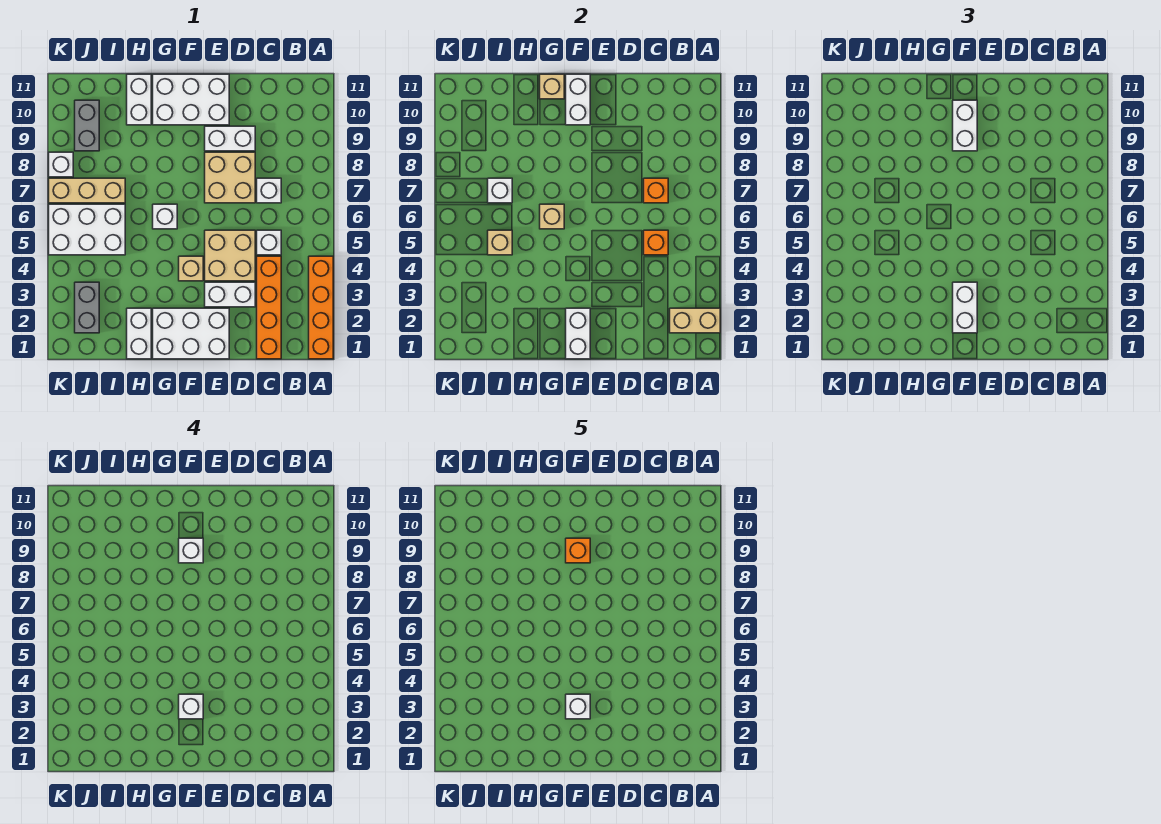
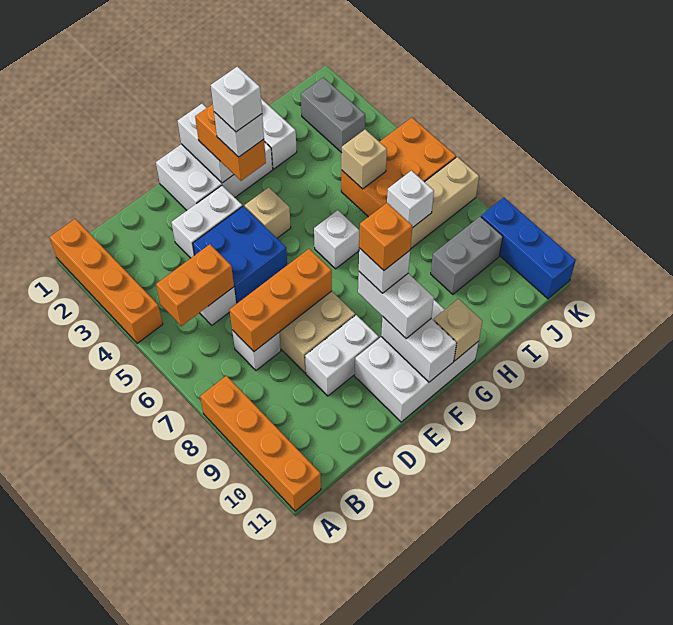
tan 1x2 brick [670,308,720,333] -> none
orange 1x4 brick [257,256,281,359] -> orange 1x4 brick moved to [200,376,321,511]
orange 1x1 brick [644,230,668,255] -> orange 1x2 brick [156,244,234,326]
orange 1x1 brick [644,178,668,203] -> orange 1x3 brick [229,249,332,351]
tan 2x2 brick [205,230,255,281] -> blue 2x2 brick [193,206,287,304]
white 1x2 brick [953,282,977,333] -> orange 1x2 brick [195,104,266,181]
tan 1x1 brick [540,204,564,229] -> none
white 1x2 brick [127,74,151,125] -> none
white 2x3 brick [49,204,125,255] -> orange 2x3 brick [341,118,456,217]
grey 1x2 brick [75,100,99,151] -> grey 1x2 brick turned to [431,216,503,294]
white 1x1 brick [49,152,73,177] -> none
none -> blue 1x3 brick [481,198,576,299]

